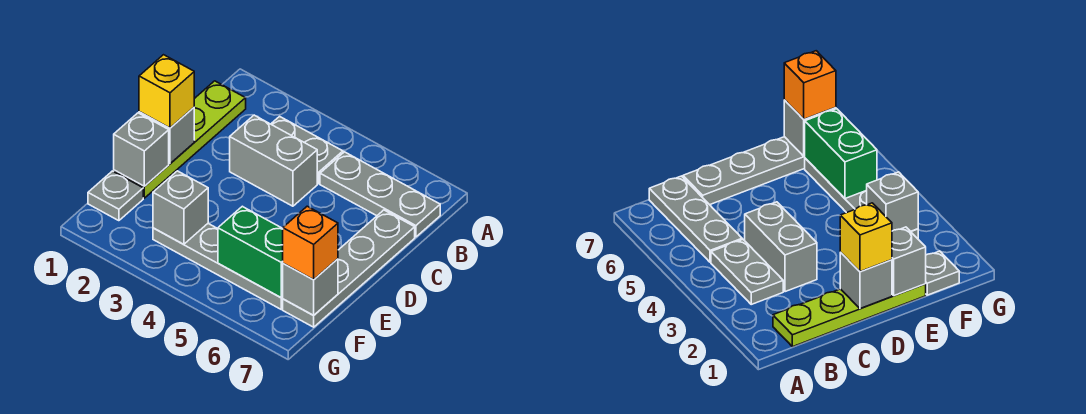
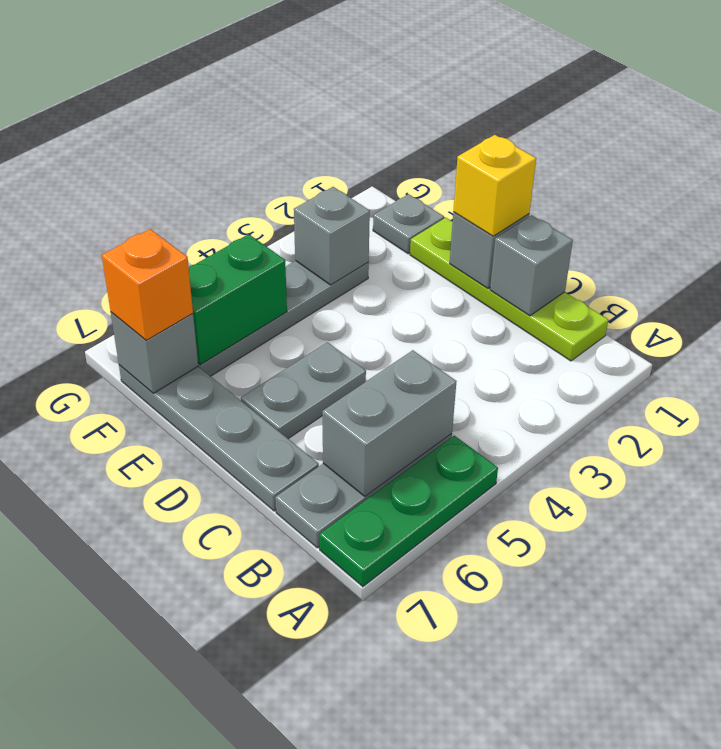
none -> green 1x3 plate [319,436,498,587]
grey 1x2 plate [271,116,343,184] -> grey 1x2 plate moved to [241,342,366,439]
grey 1x2 brick [230,115,317,206] -> grey 1x2 brick moved to [322,350,457,496]
grey 1x1 brick [114,113,169,186] -> grey 1x1 brick moved to [490,215,573,316]

